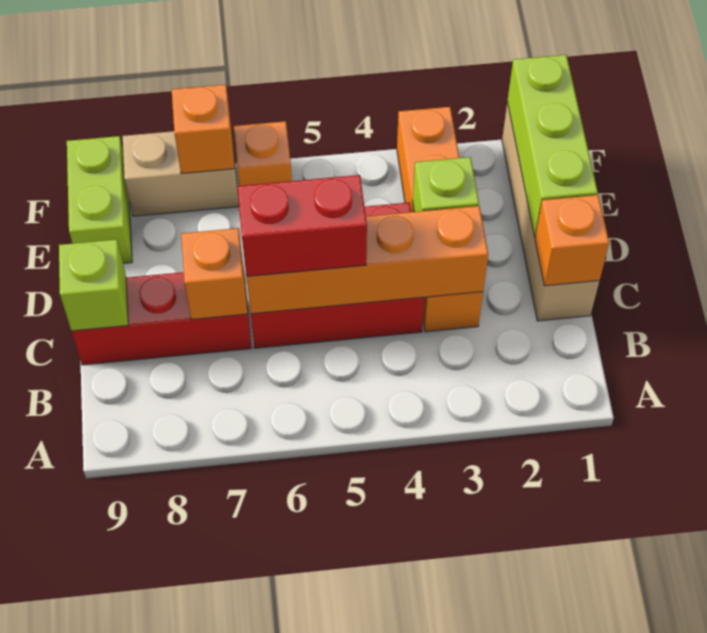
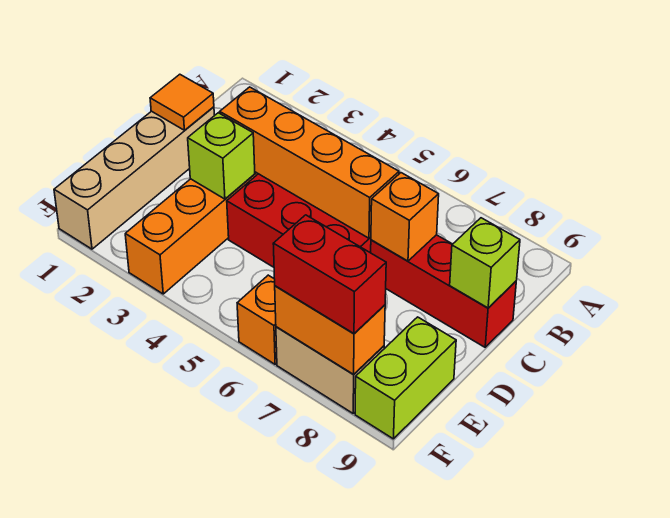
orange 1x1 brick [535,195,609,286] -> orange 1x1 tile [150,74,214,130]
red 1x2 brick [237,175,367,277] -> red 1x2 brick moved to [273,215,386,333]
lime 1x3 brick [507,55,598,237] -> none
orange 1x1 brick [172,85,235,174] -> orange 1x2 brick [275,286,385,374]

